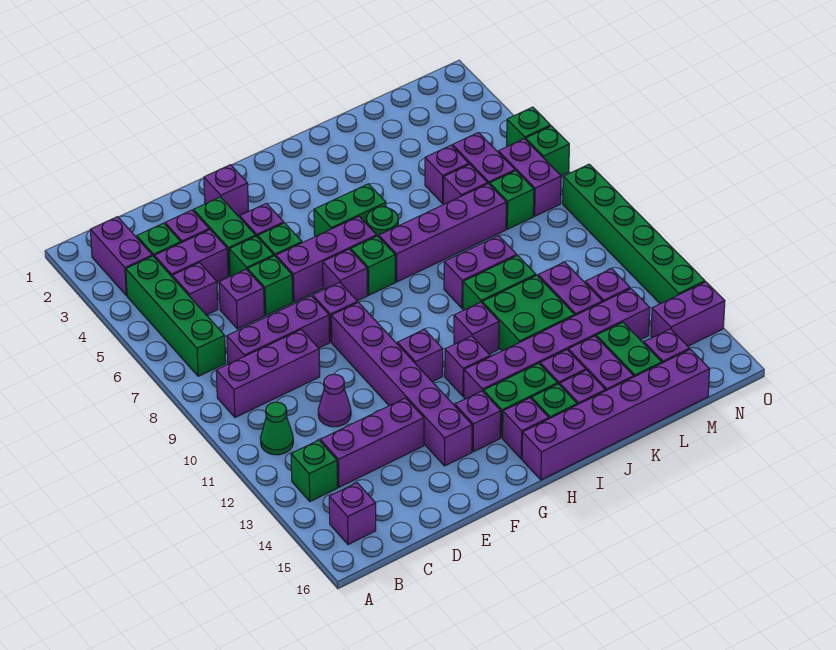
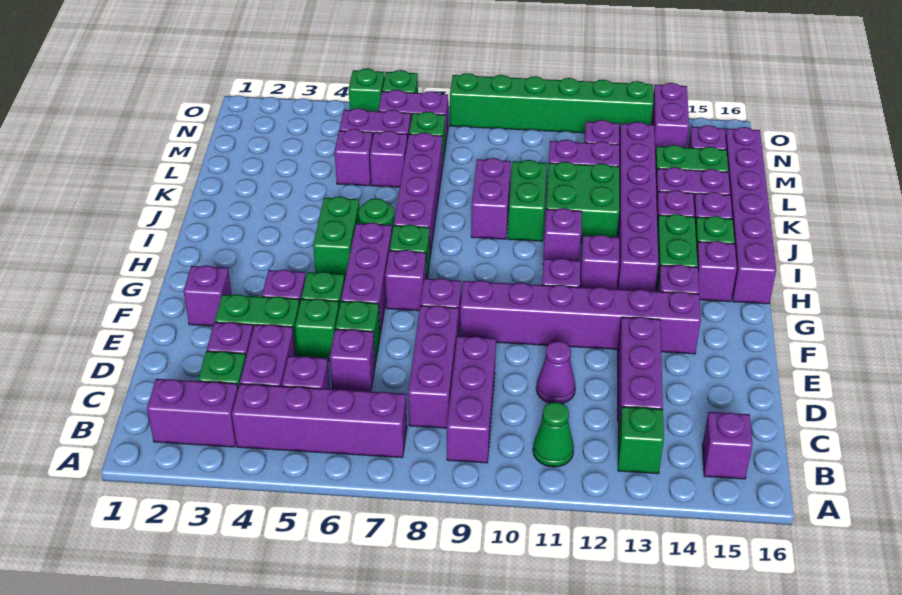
green 1x4 brick [126,256,226,376] -> purple 1x4 brick [232,384,407,458]

